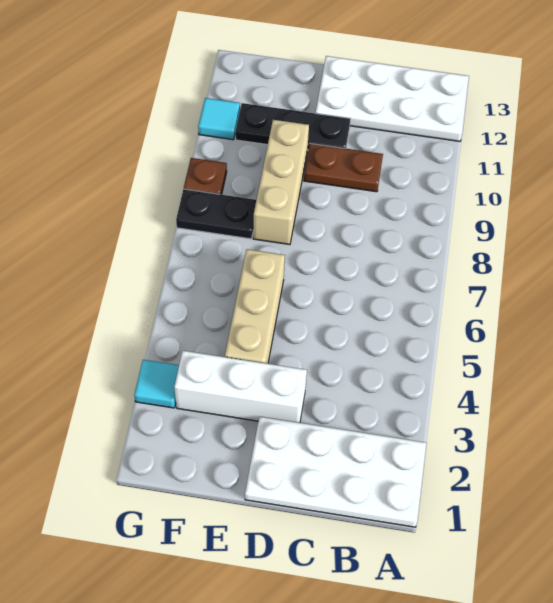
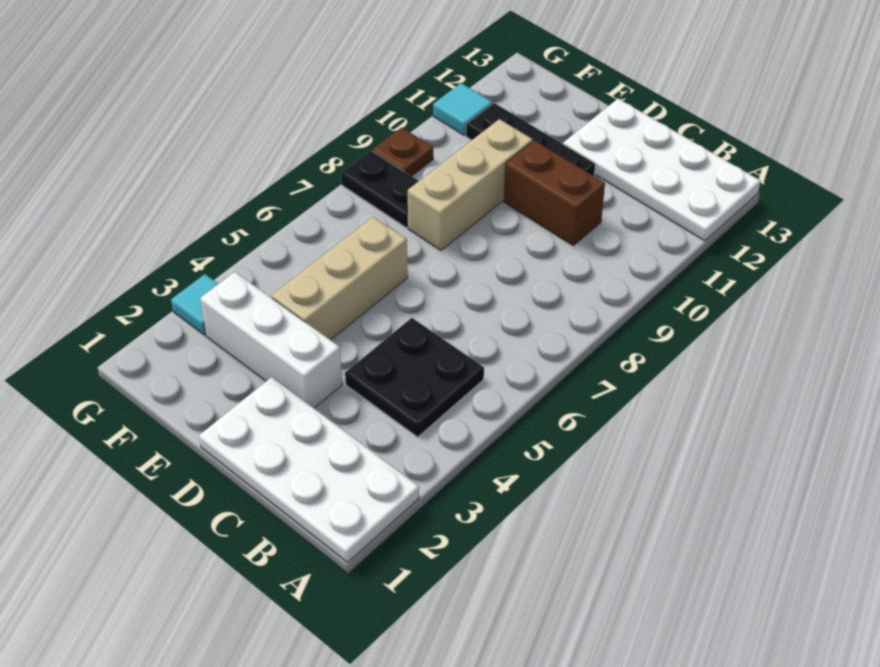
none -> black 2x2 plate [345,318,484,437]
brown 1x2 plate [304,144,383,192] -> brown 1x2 brick [504,140,605,246]

